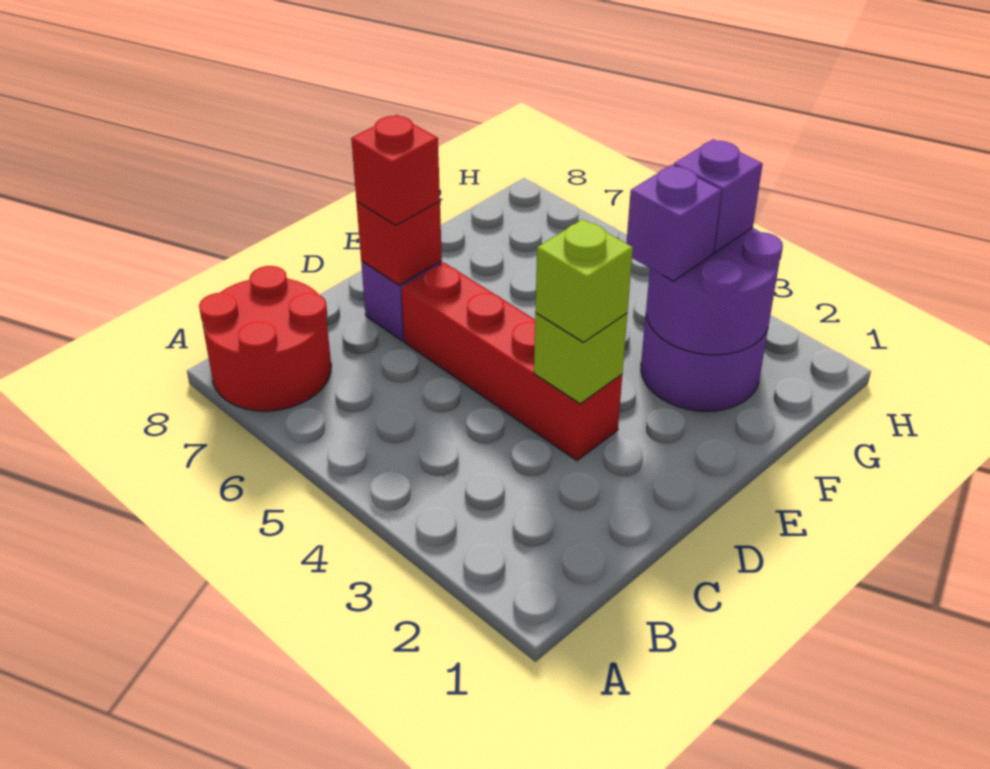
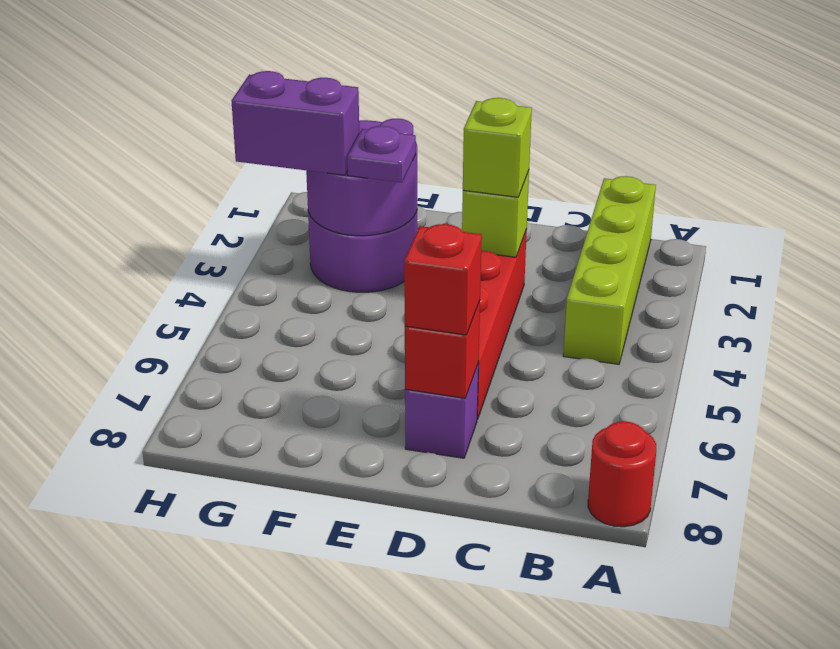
red 2x2 round brick [199,266,331,411] -> red 1x1 round brick [588,421,656,527]
none -> lime 1x4 brick [563,176,656,364]
purple 1x1 brick [626,165,722,281] -> purple 1x1 plate [347,126,416,183]
purple 1x1 brick [674,139,763,253] -> purple 1x2 brick [231,71,359,175]

